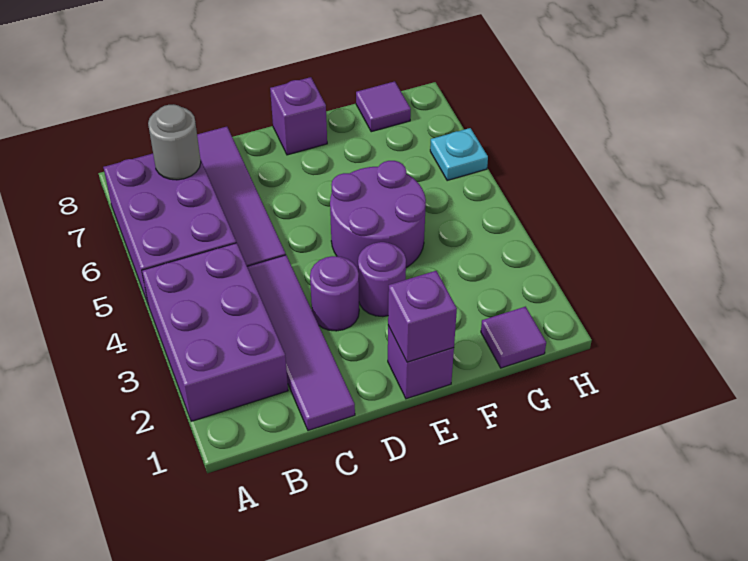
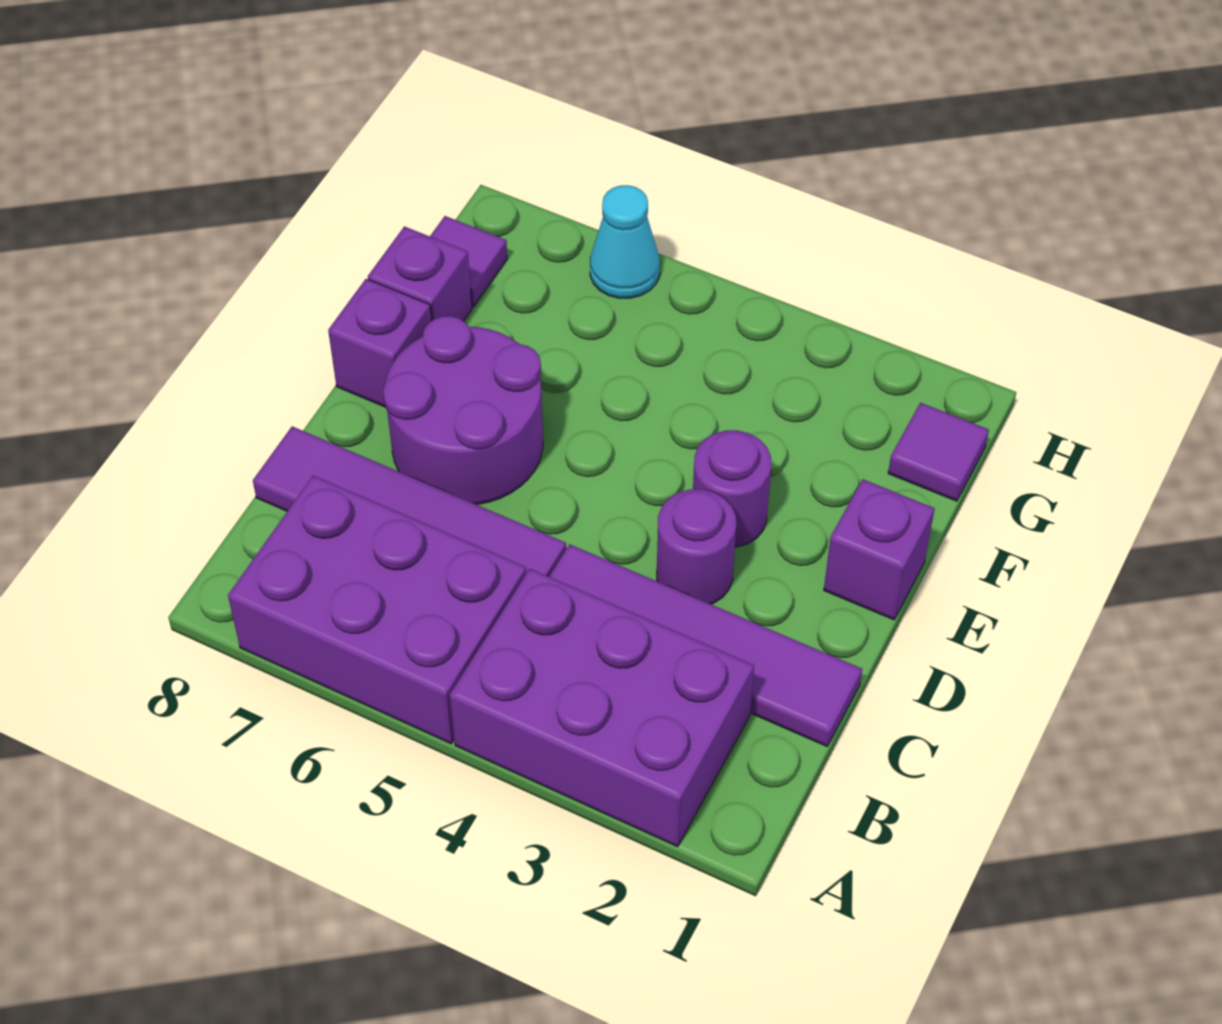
grey 1x1 round brick [148,104,201,180] -> none
purple 1x1 brick [388,271,457,362] -> purple 1x1 brick moved to [368,226,472,321]
purple 2x2 round brick [330,161,426,269] -> purple 2x2 round brick moved to [383,316,543,505]
cyan 1x1 plate [430,128,488,181] -> cyan 1x1 cone [590,185,660,298]

